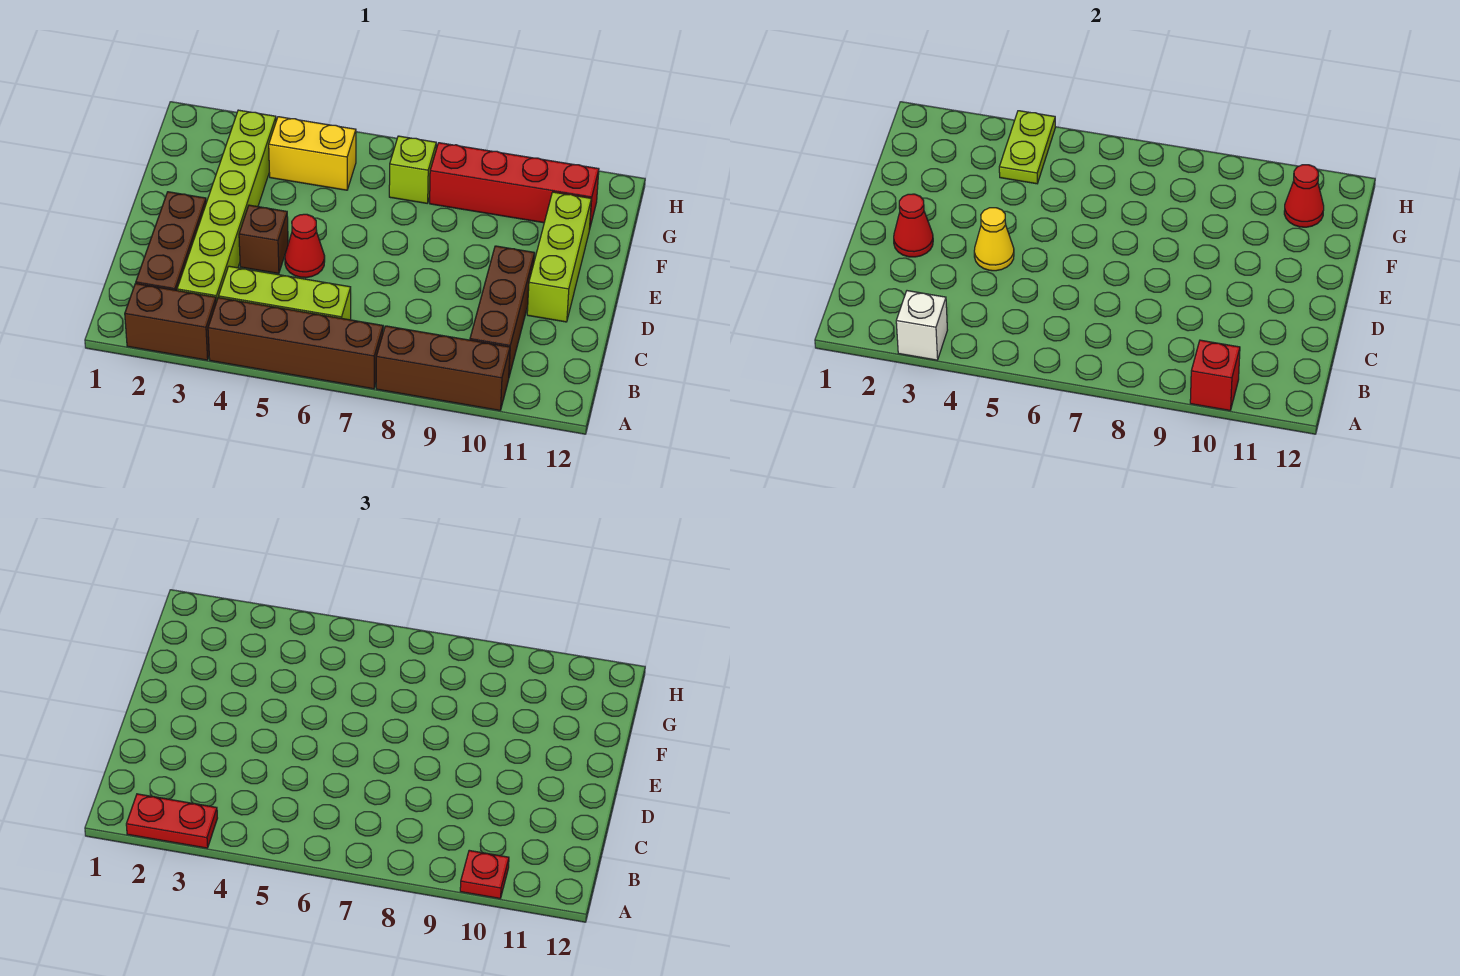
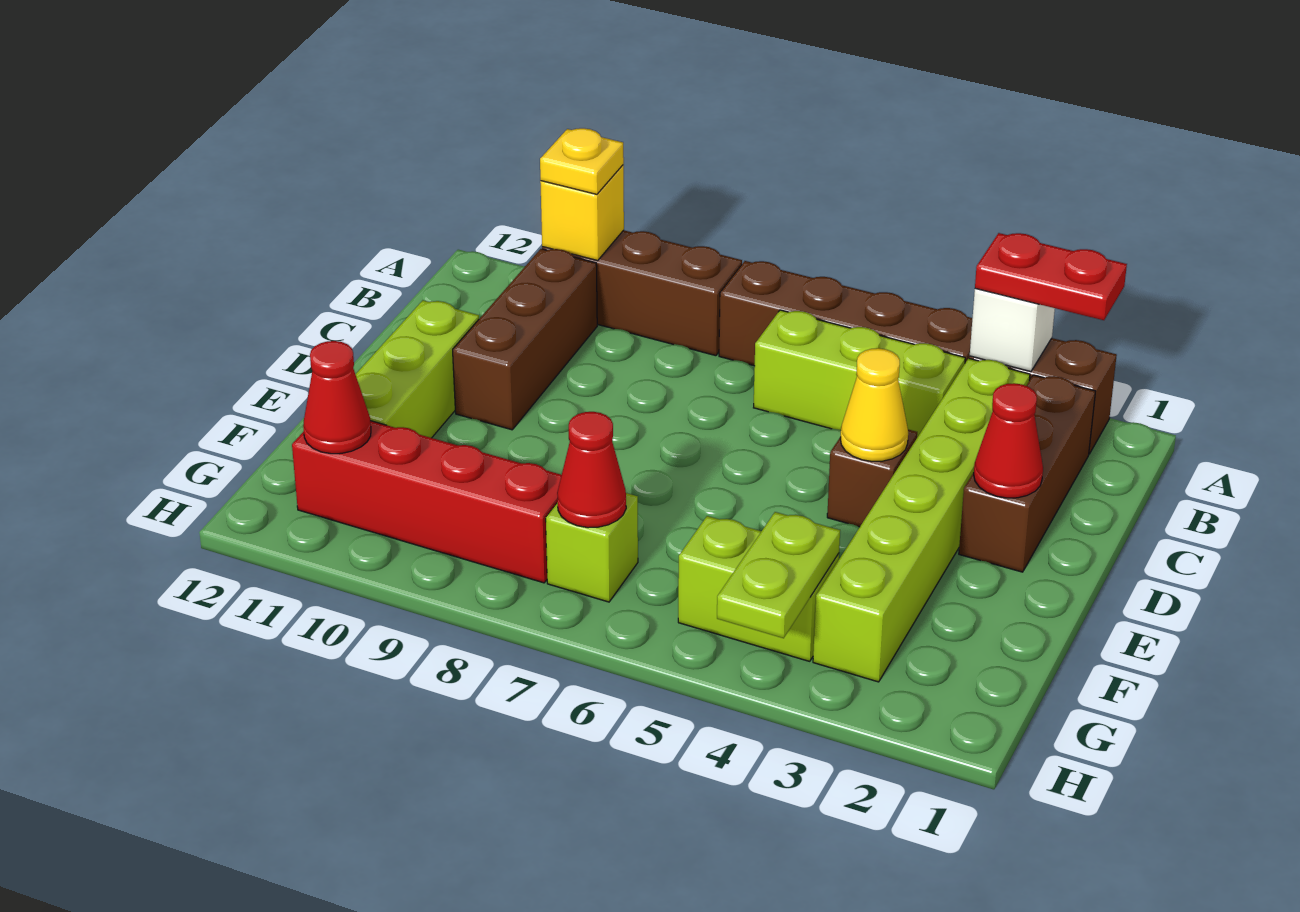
red 1x1 brick [1190,340,1240,411] -> yellow 1x1 brick [540,165,624,261]
red 1x1 plate [460,850,509,899] -> yellow 1x1 plate [540,128,624,194]
red 1x1 cone [285,214,325,278] -> red 1x1 cone moved to [557,412,626,528]
yellow 1x2 brick [269,117,356,190] -> lime 1x2 brick [678,516,839,661]

